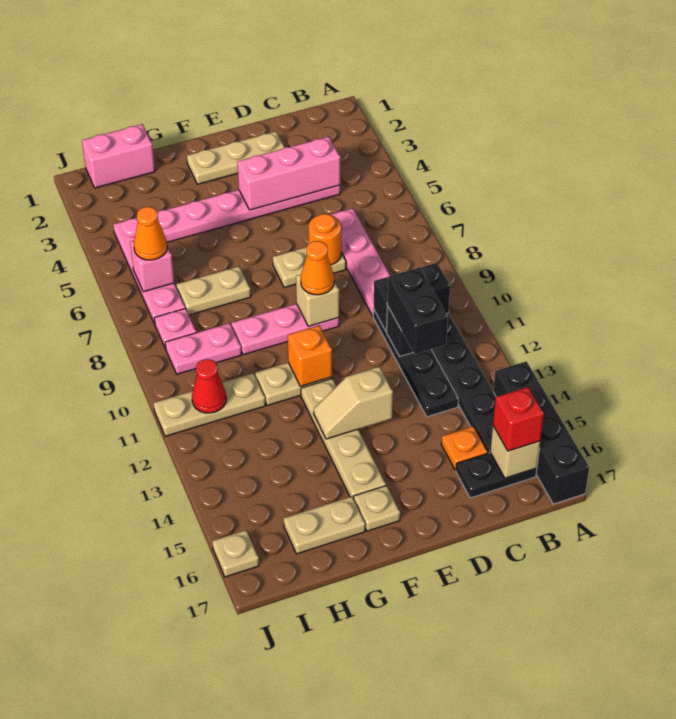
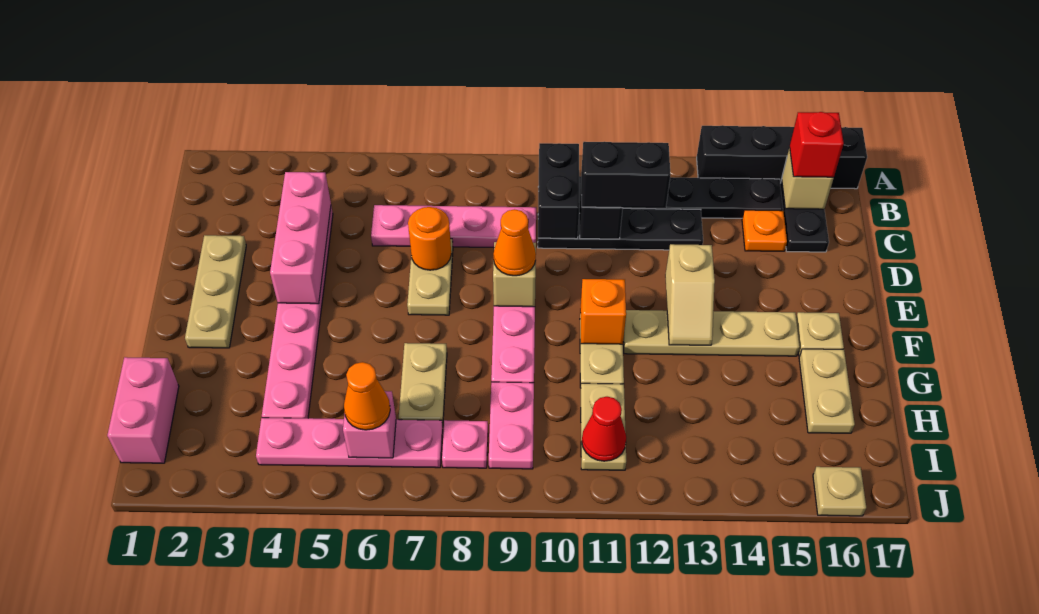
tan 1x3 plate [154,373,265,436] -> tan 1x2 plate [581,383,626,470]

